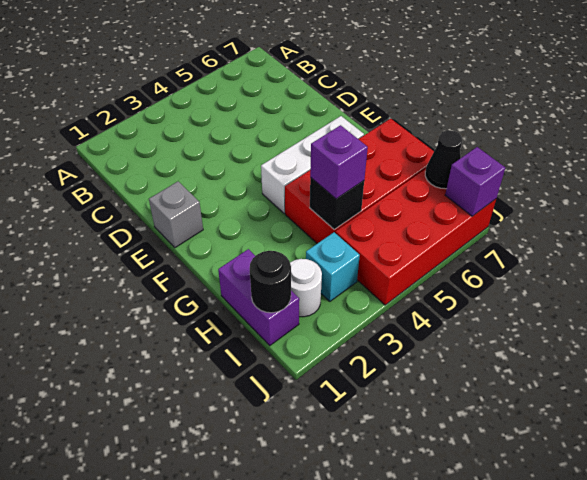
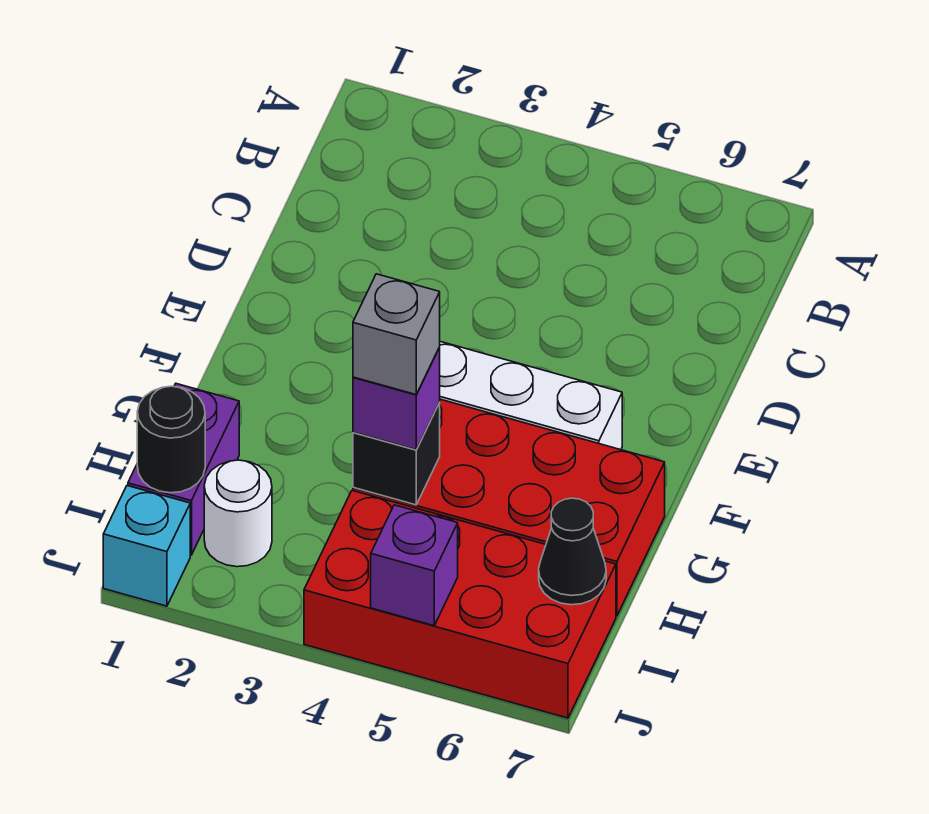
grey 1x1 brick [149,181,203,248] -> grey 1x1 brick moved to [353,274,440,394]
cyan 1x1 brick [306,232,360,301] -> cyan 1x1 brick moved to [103,486,190,606]
purple 1x1 brick [445,147,505,216] -> purple 1x1 brick moved to [371,505,458,626]

